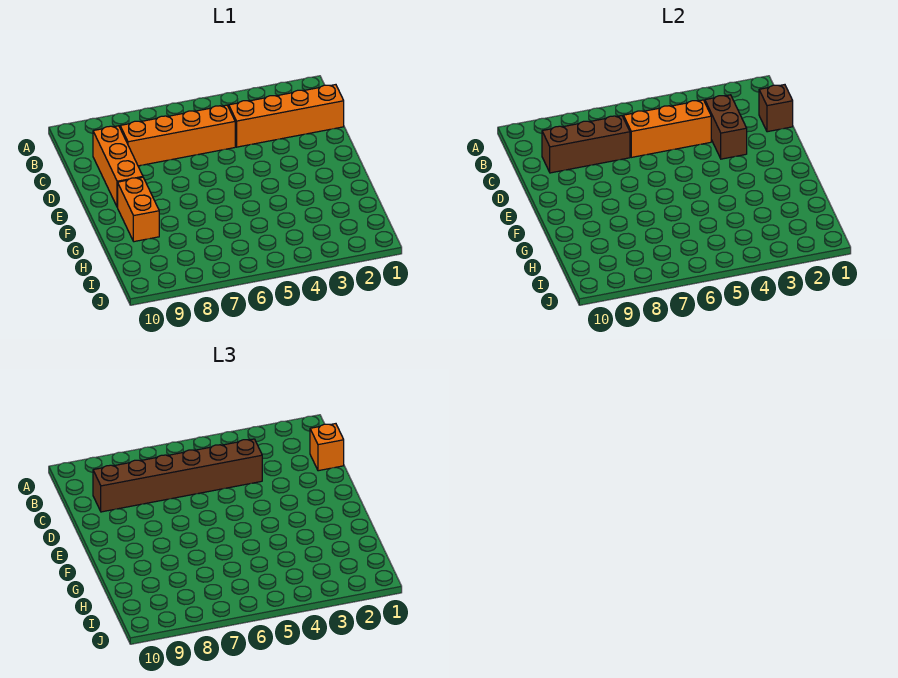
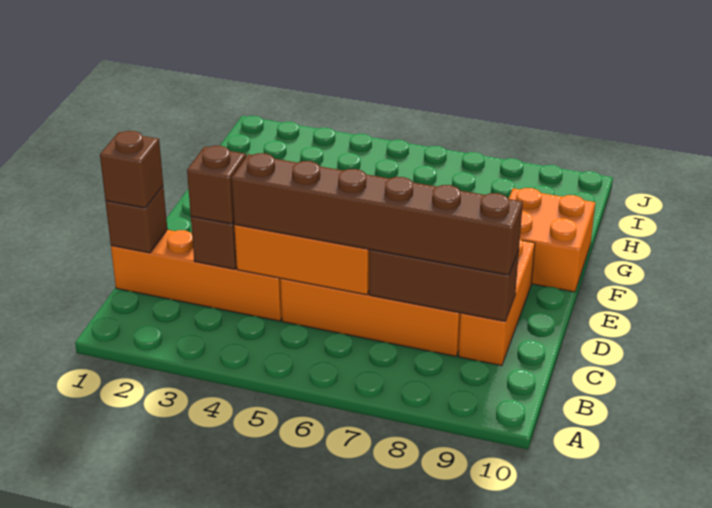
orange 1x1 brick [310,424,344,471] -> brown 1x1 brick [100,131,163,208]
none -> brown 1x1 brick [187,146,246,224]
orange 1x2 brick [118,177,159,242] -> orange 2x2 brick [509,188,595,292]

